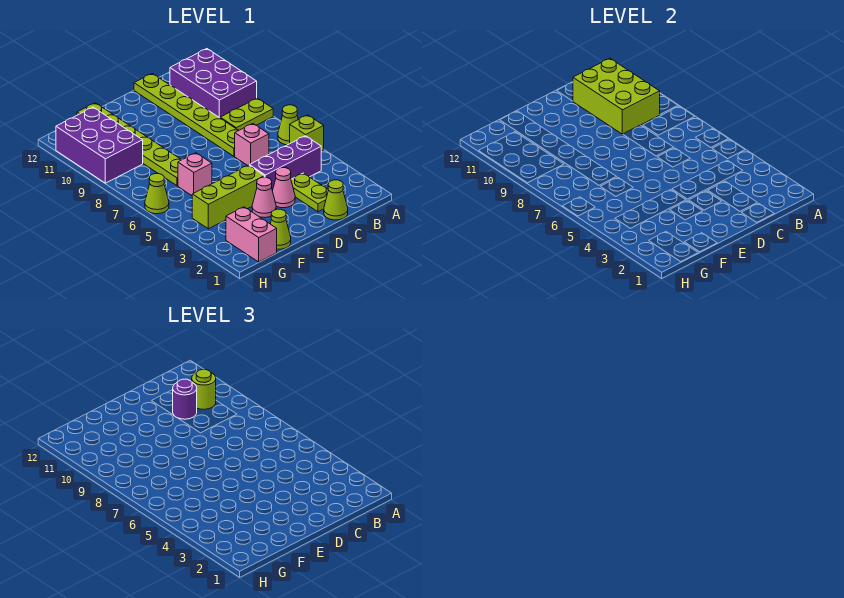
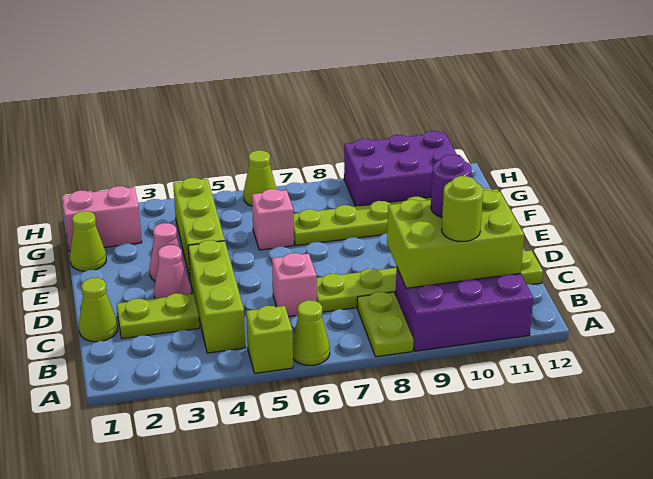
purple 1x3 brick [249,136,321,191] -> lime 1x3 brick [188,240,245,353]

